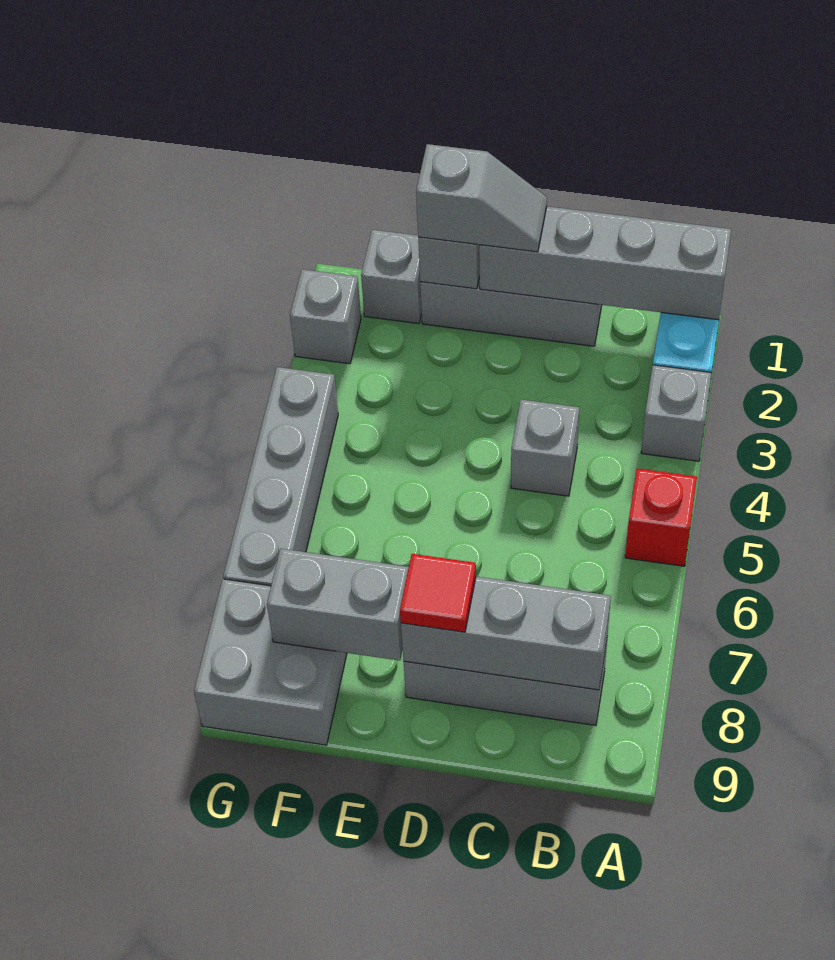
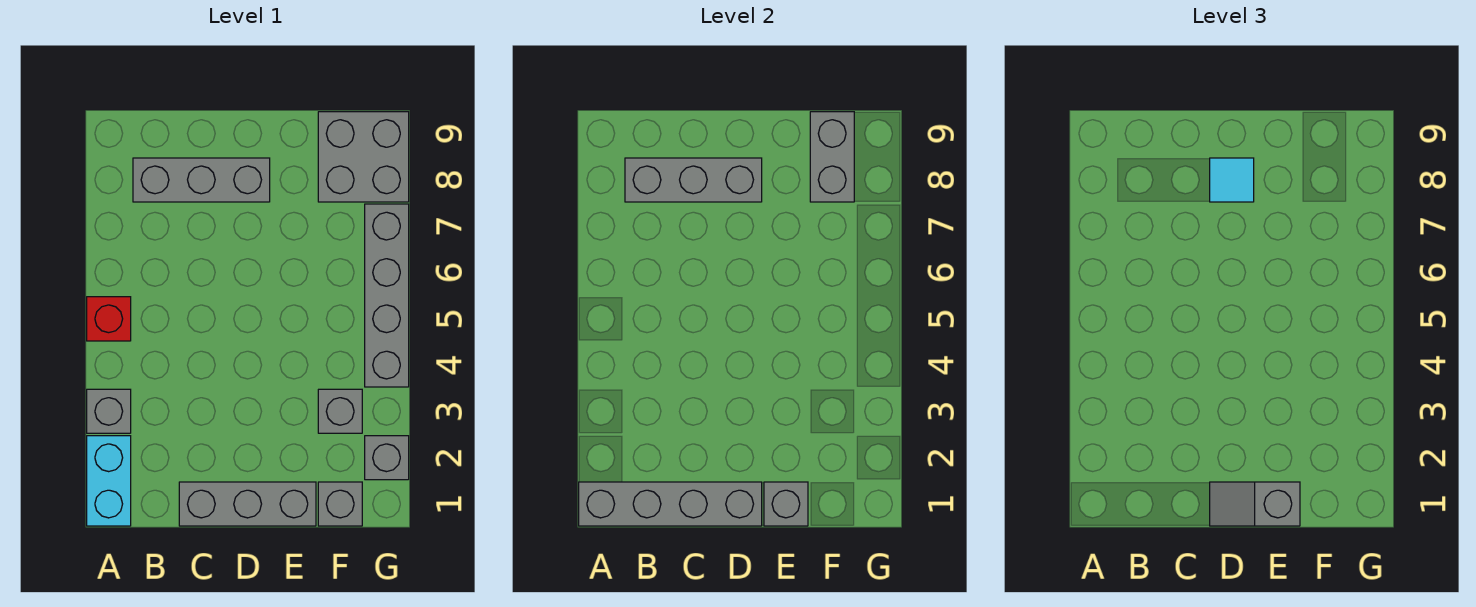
grey 1x1 brick [511,399,579,496] -> grey 1x1 brick moved to [318,389,362,433]
red 1x1 tile [400,554,476,632] -> cyan 1x1 tile [1210,158,1254,202]
grey 1x2 brick [267,549,409,661] -> grey 1x2 brick turned to [810,112,854,202]

